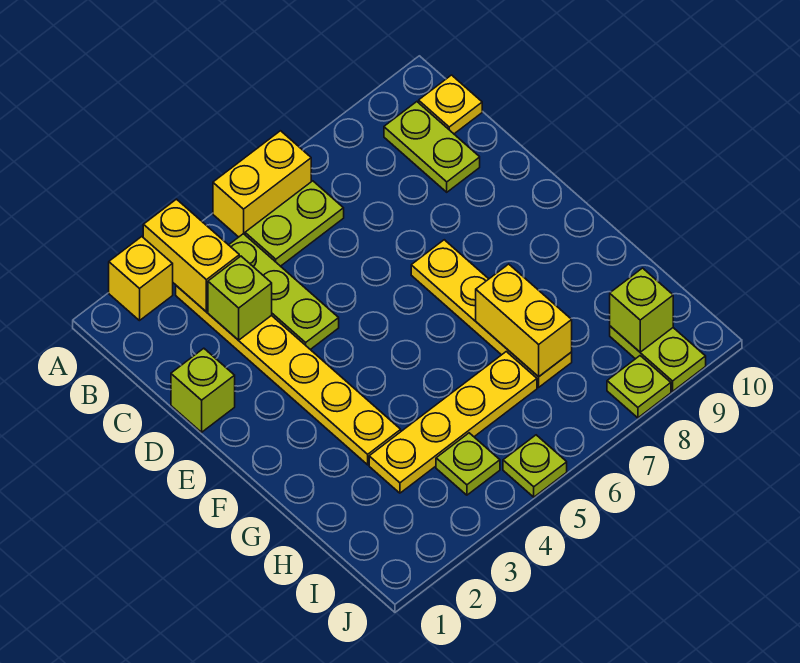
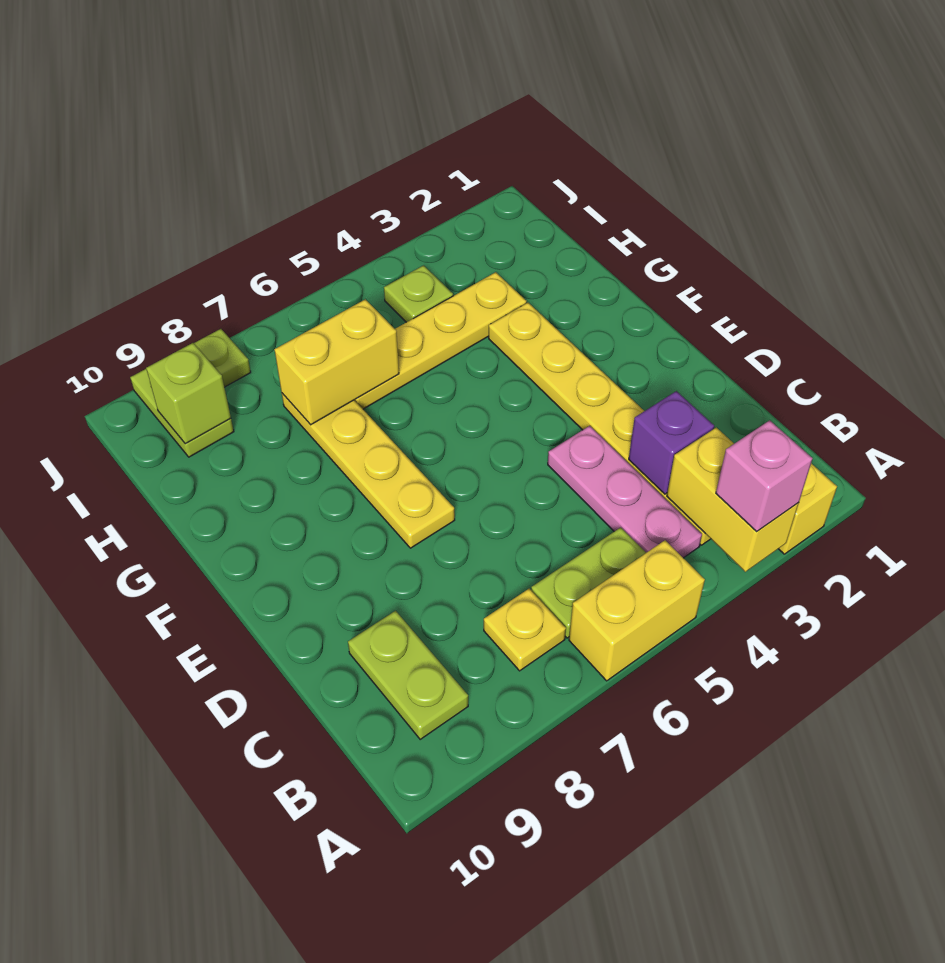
none -> pink 1x1 brick [716,420,813,531]
lime 1x3 plate [229,234,339,350] -> pink 1x3 plate [548,426,702,558]
yellow 1x1 plate [419,75,482,134] -> yellow 1x1 plate moved to [484,589,566,671]
lime 1x1 brick [208,256,272,340] -> purple 1x1 brick [629,391,714,494]
lime 1x1 brick [171,348,235,432] -> none
yellow 1x2 brick [476,264,572,377] -> yellow 1x2 brick turned to [274,299,399,425]
lime 1x1 plate [503,435,567,497] -> none

